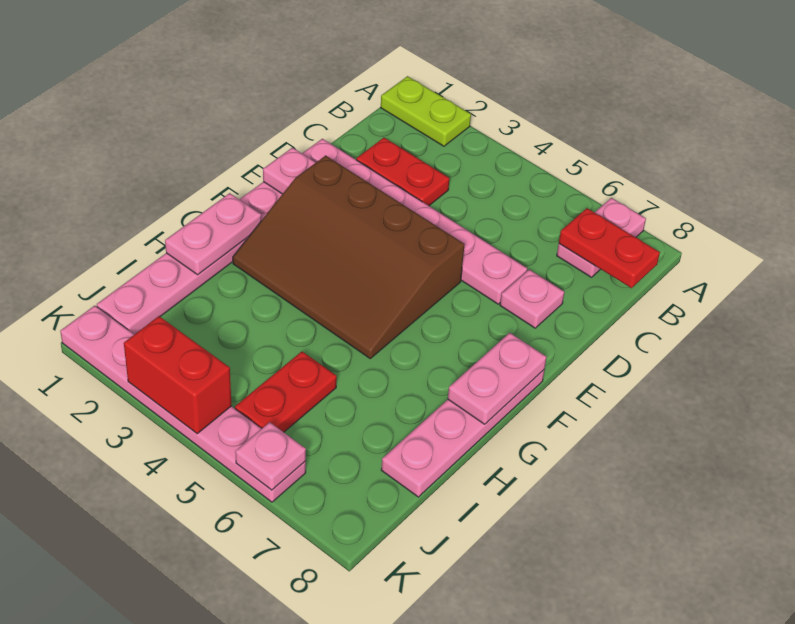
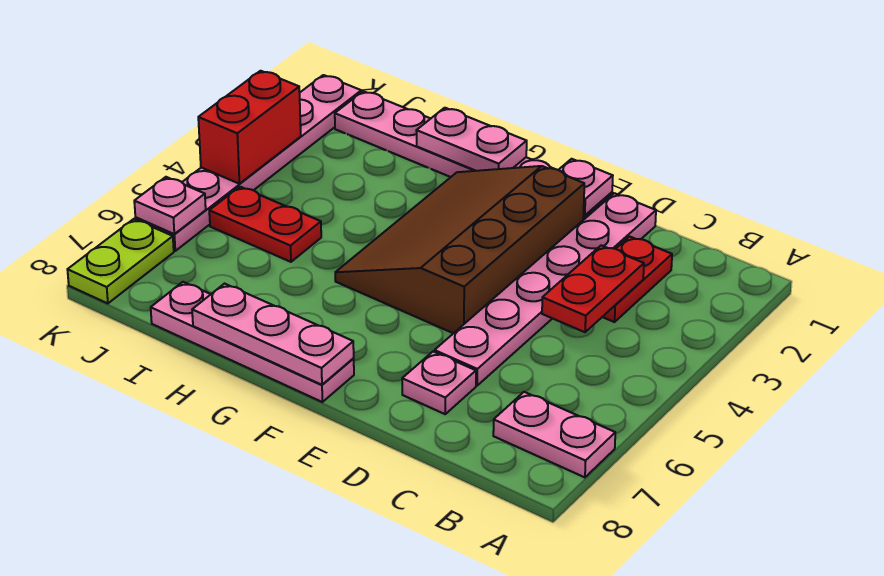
lime 1x2 plate [381,76,471,146] -> lime 1x2 plate moved to [67,219,174,303]
red 1x2 plate [559,208,660,288] -> red 1x2 plate moved to [542,245,644,332]
pink 1x2 plate [448,333,546,424] -> pink 1x3 plate [192,284,354,385]

